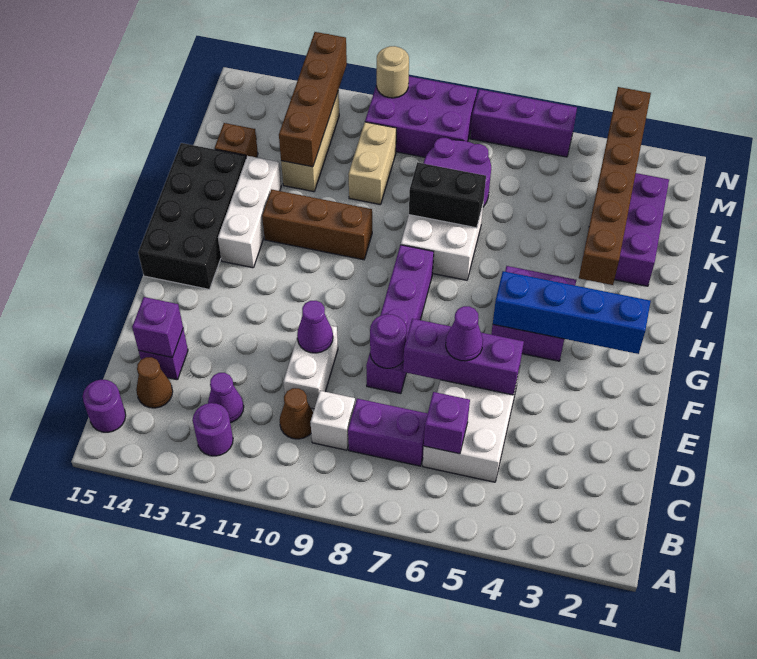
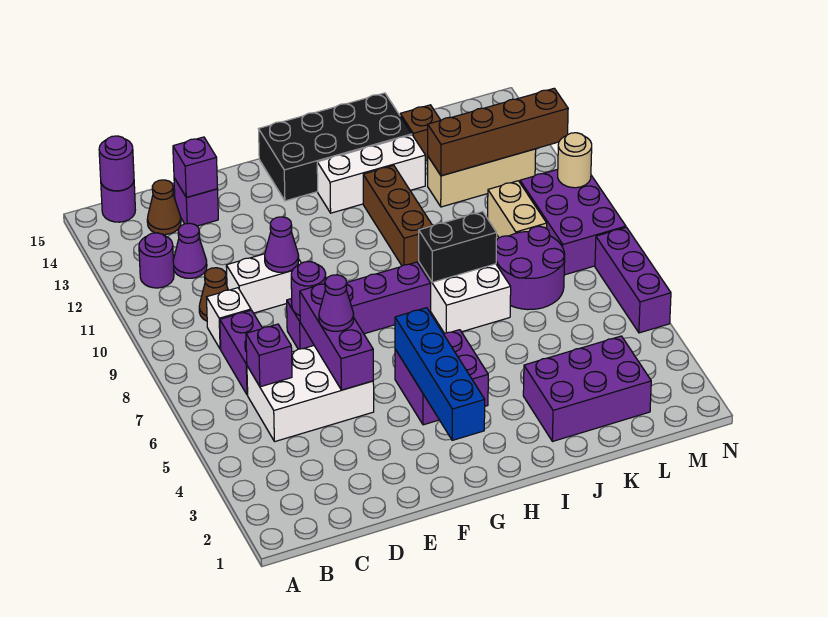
none -> purple 1x1 round brick [99,136,134,191]
brown 1x6 brick [579,87,651,285] -> none
black 1x2 brick [409,162,486,228] -> black 1x2 brick turned to [419,211,497,282]
tan 1x2 brick [348,122,396,205] -> tan 1x2 brick turned to [488,181,547,238]

